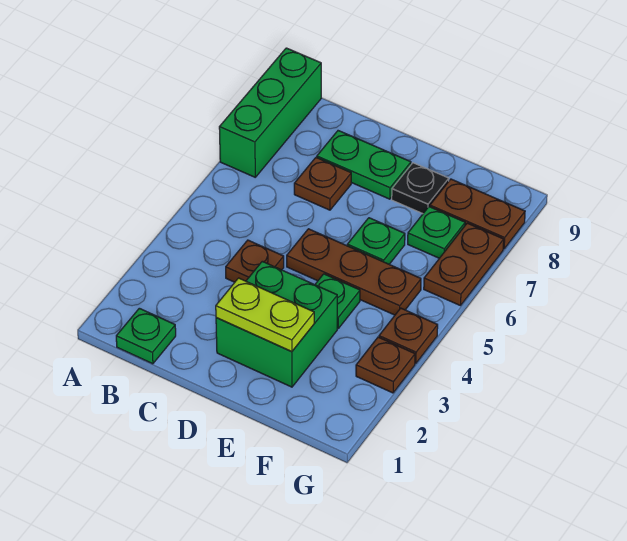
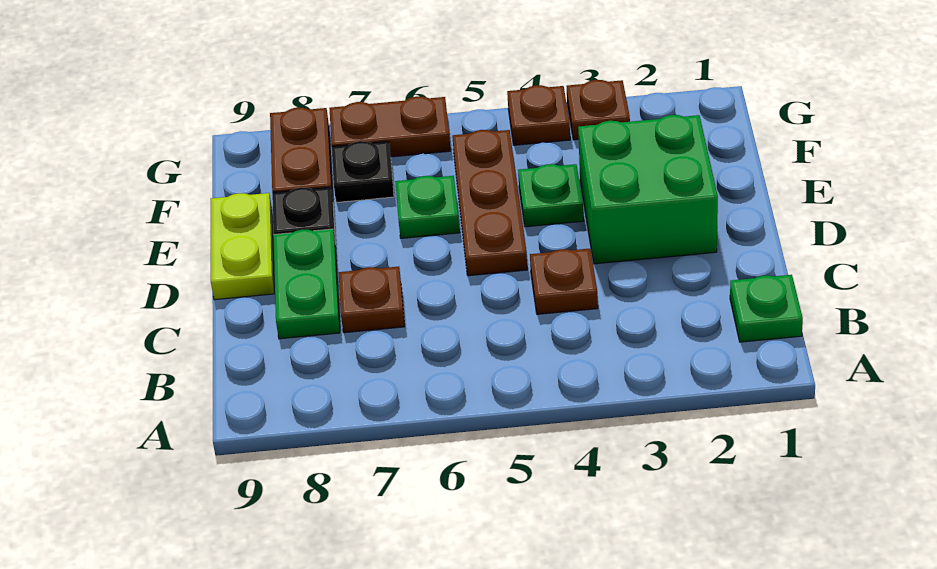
green 1x3 brick [219,48,321,177] -> none
lime 1x2 plate [216,278,314,352] -> lime 1x2 plate moved to [211,193,274,300]
green 1x1 plate [408,207,465,258] -> black 1x1 plate [332,141,394,203]

